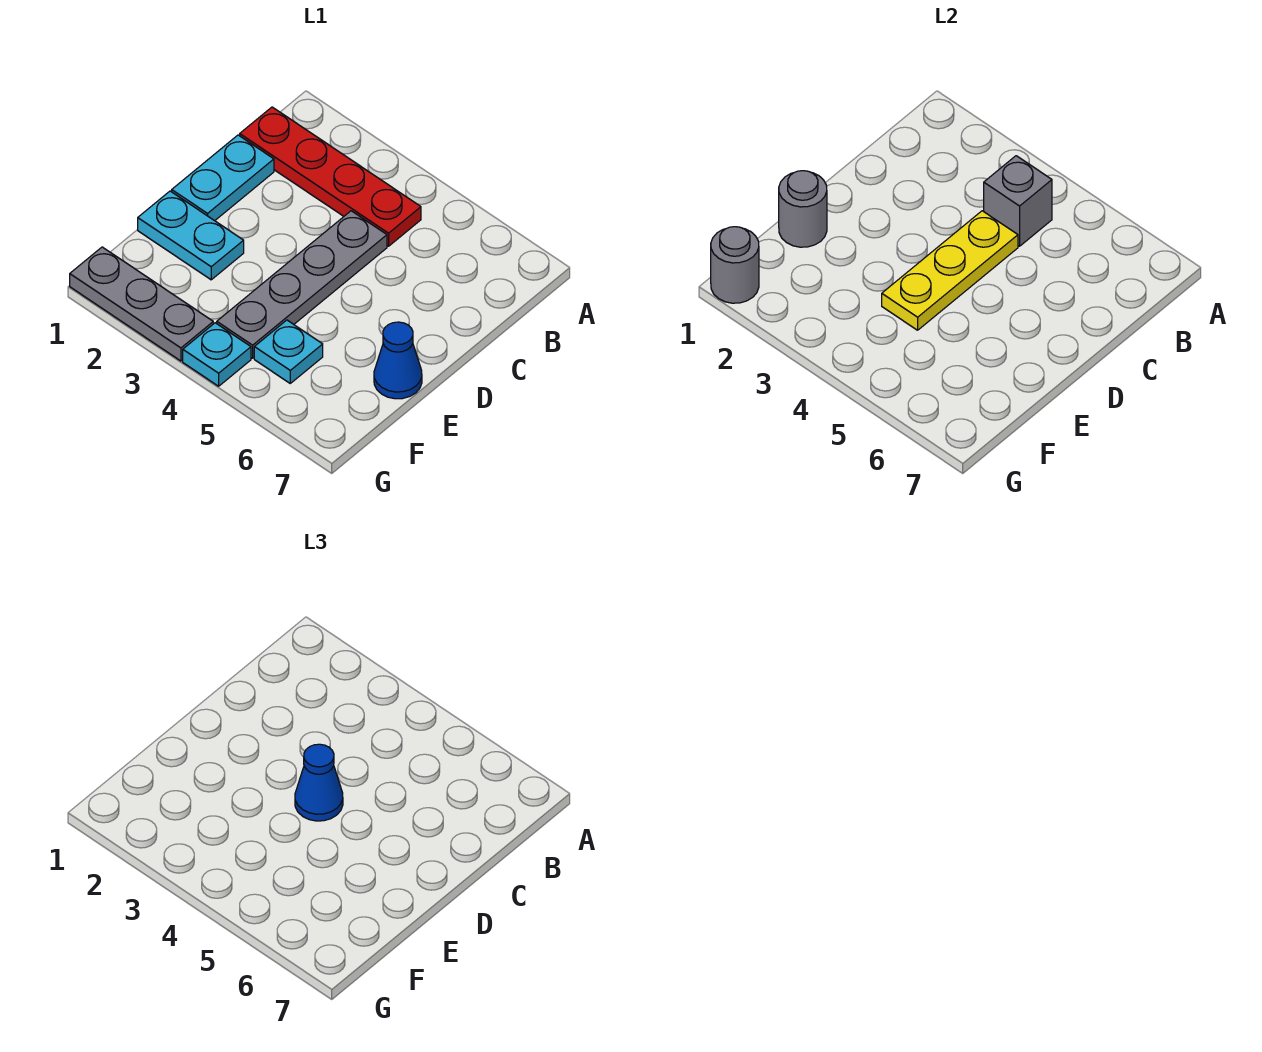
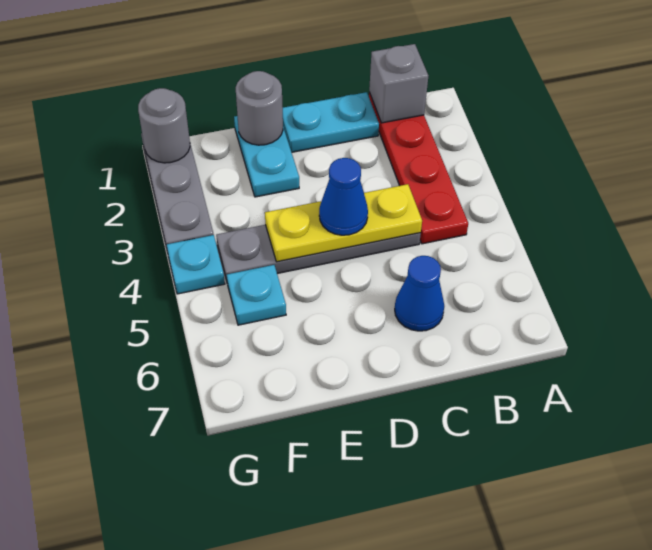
grey 1x1 brick [984,156,1052,246] -> grey 1x1 brick moved to [369,44,428,123]
blue 1x1 cone [374,322,422,399] -> blue 1x1 cone moved to [395,256,444,331]

